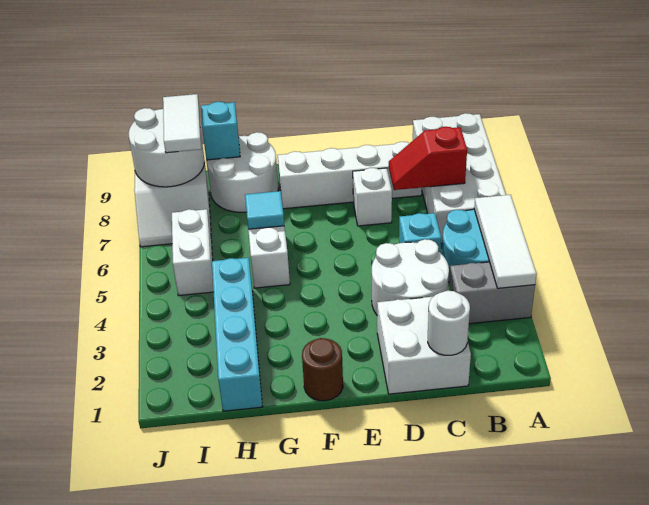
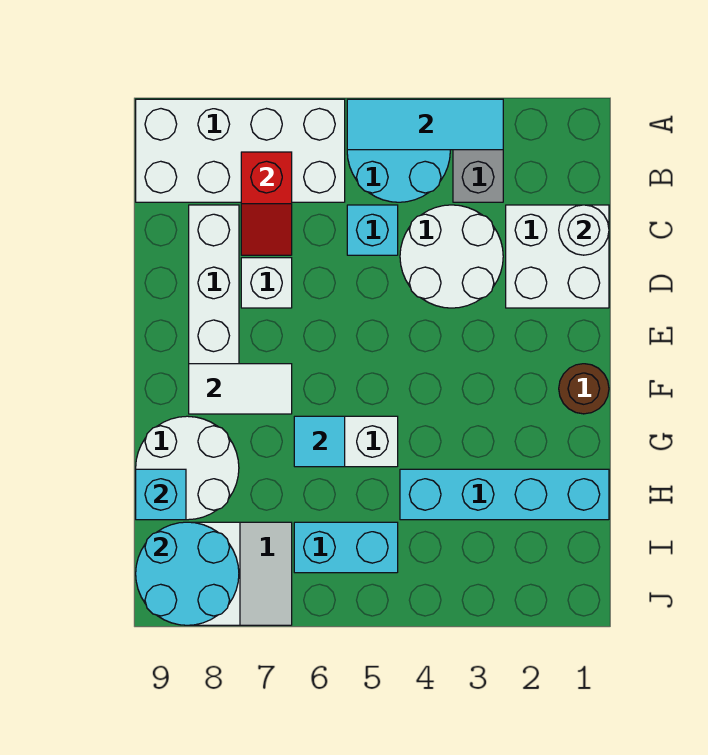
white 1x3 tile [474,195,537,288] -> cyan 1x3 tile [347,99,503,150]
white 1x2 brick [172,209,214,296] -> cyan 1x2 brick [294,522,398,573]
white 2x2 round brick [129,108,205,187] -> cyan 2x2 round brick [136,522,239,625]
white 1x2 tile [163,94,201,153] -> white 1x2 tile moved to [189,364,292,414]

